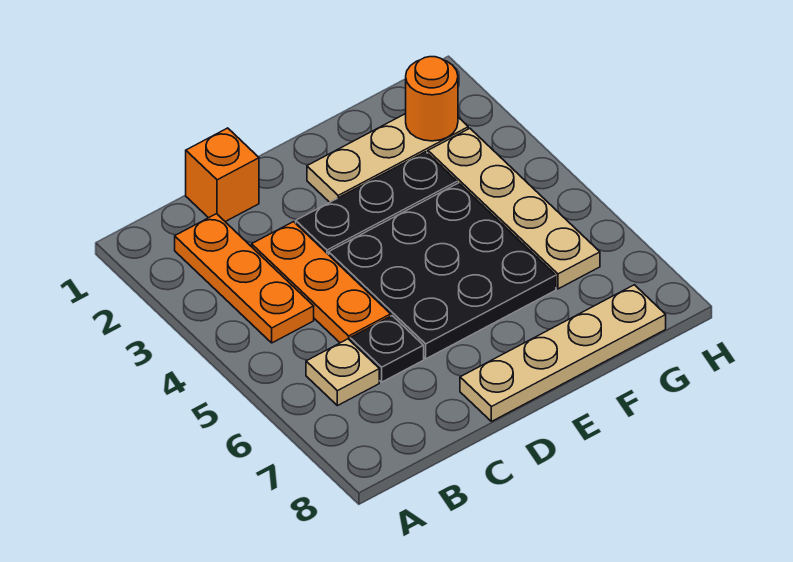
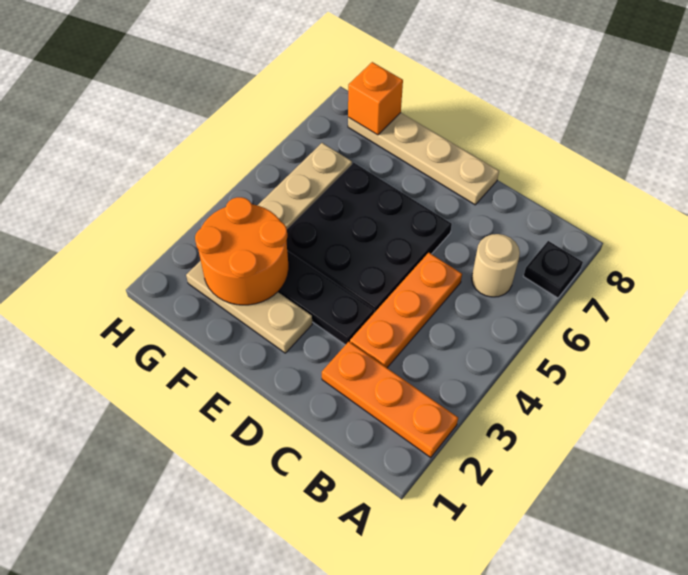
orange 1x3 plate [175,214,314,343] -> orange 1x3 plate turned to [322,342,458,457]
tan 1x1 plate [306,339,379,406] -> tan 1x1 round brick [472,234,520,297]
orange 1x1 brick [186,128,259,222] -> orange 1x1 brick moved to [348,62,403,135]
black 1x1 plate [350,316,424,382] -> black 1x1 plate moved to [523,241,583,298]
orange 1x1 round brick [406,57,458,141] -> orange 2x2 round brick [195,197,288,305]

